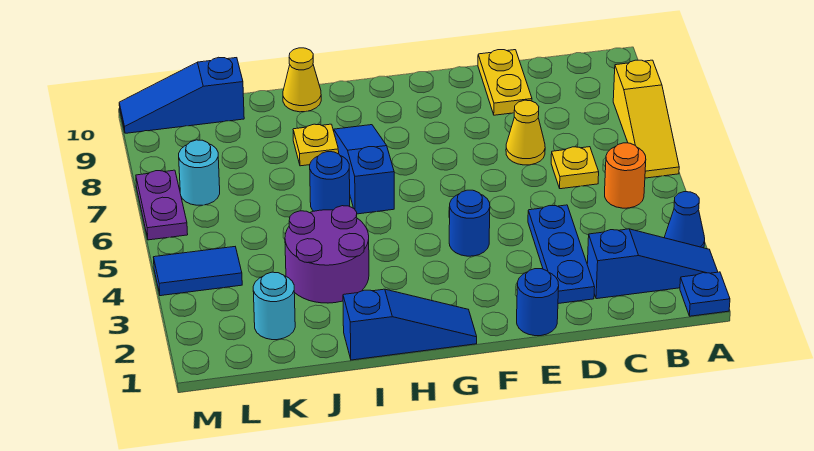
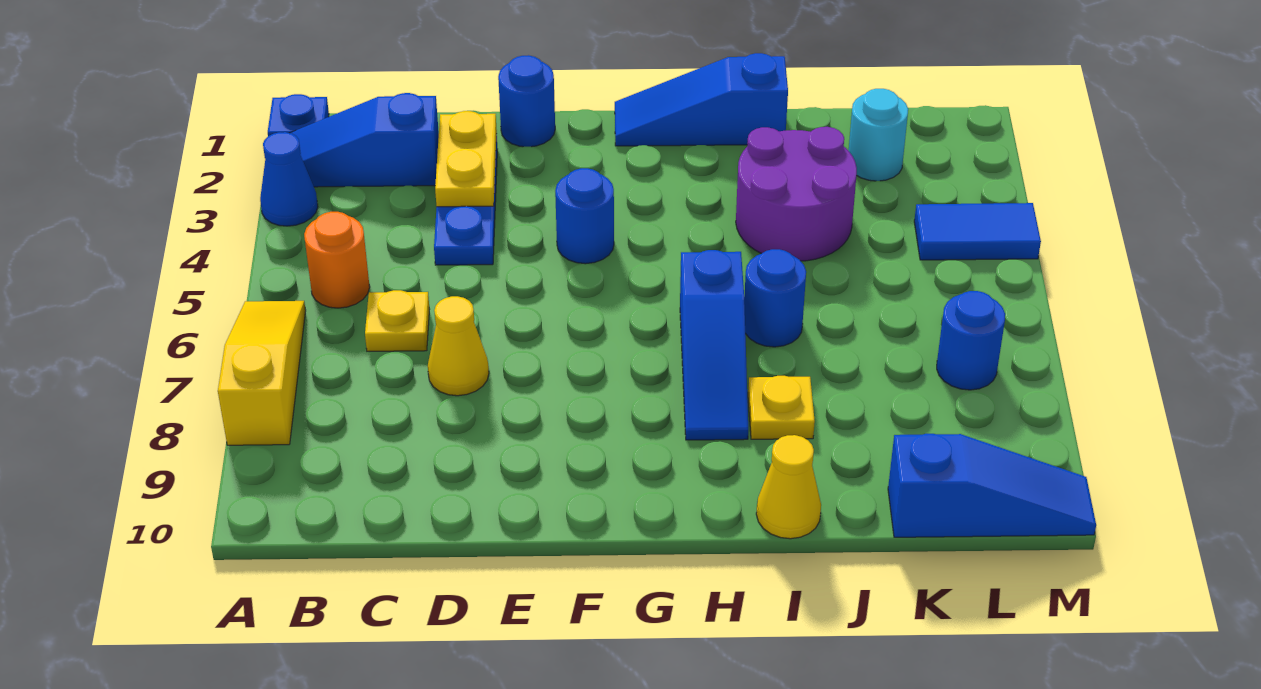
yellow 1x2 plate [478,50,532,115] -> yellow 1x2 plate moved to [435,111,497,207]
cyan 1x1 round brick [179,140,220,205] -> blue 1x1 round brick [937,291,1005,390]
purple 1x2 plate [136,170,188,240] -> none

